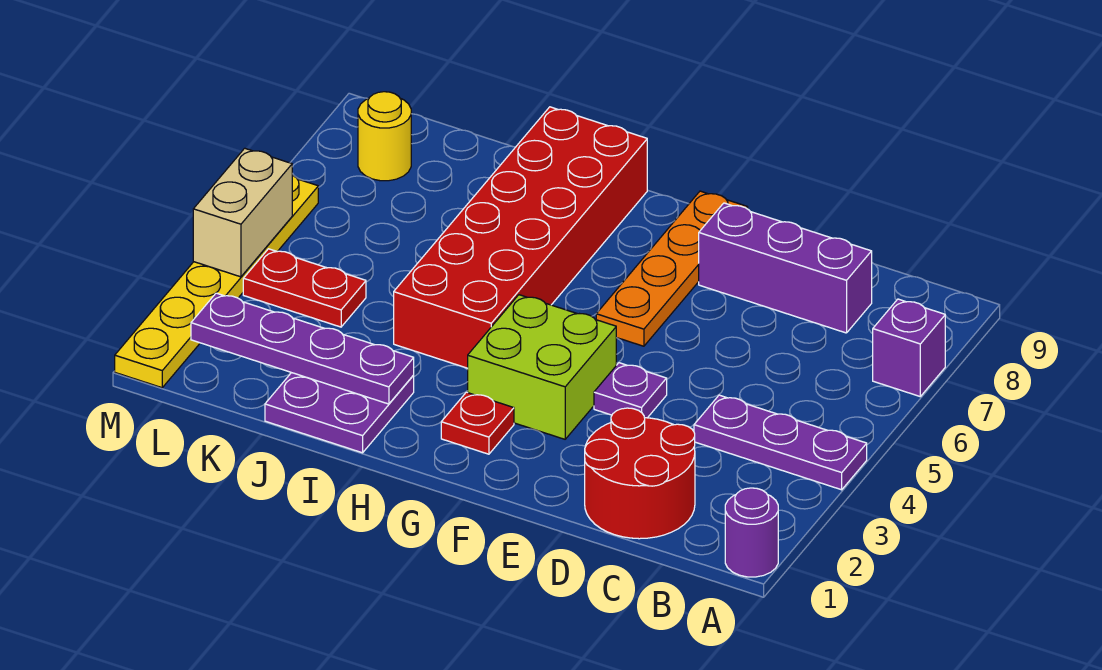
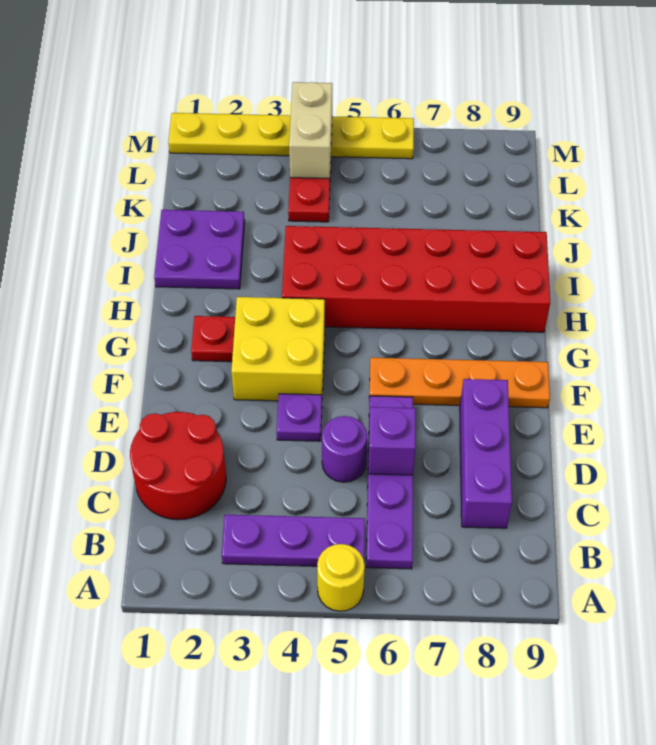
purple 1x1 round brick [725,488,778,577] -> purple 1x1 round brick moved to [322,416,367,482]
purple 1x3 plate [694,395,867,490] -> purple 1x3 plate turned to [222,515,365,566]
purple 1x1 brick [873,299,945,396] -> purple 1x1 brick moved to [368,407,416,475]
lime 2x2 brick [468,295,616,439] -> yellow 2x2 brick [231,297,325,401]
purple 1x4 plate [191,293,414,404] -> purple 1x4 plate moved to [366,396,413,569]
yellow 1x1 round brick [358,92,411,181] -> yellow 1x1 round brick moved to [317,544,365,611]
tan 1x2 brick [193,148,292,277] -> tan 1x2 brick turned to [289,82,332,178]

